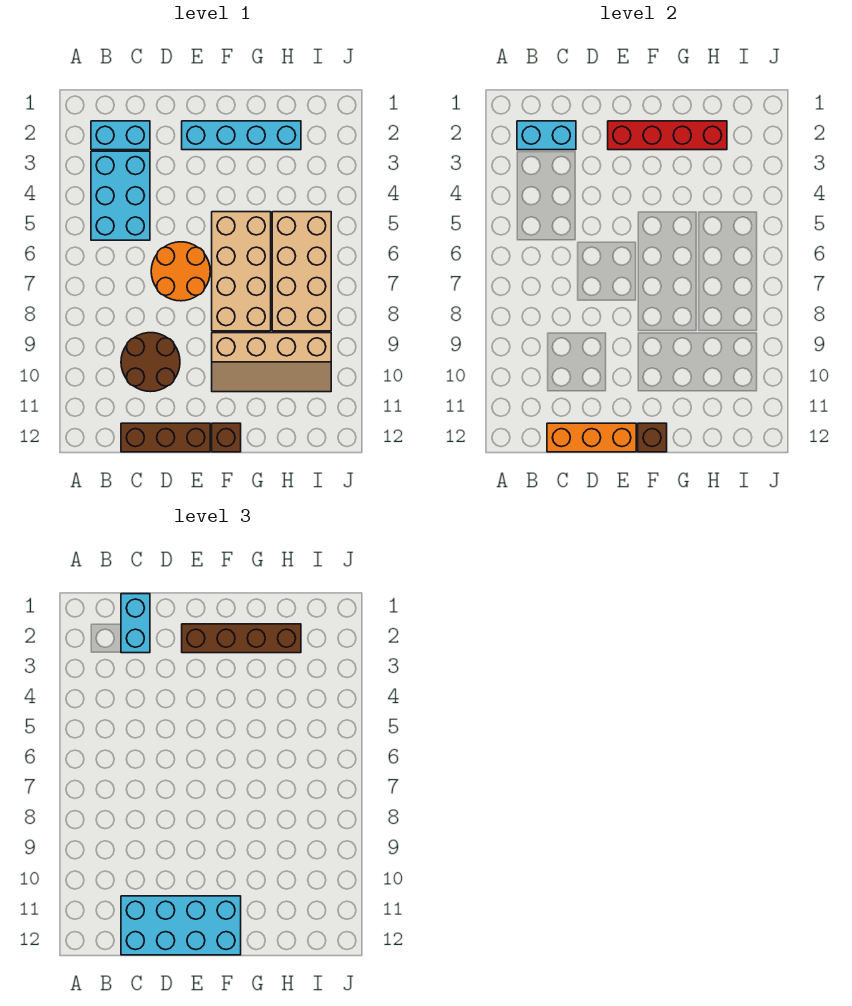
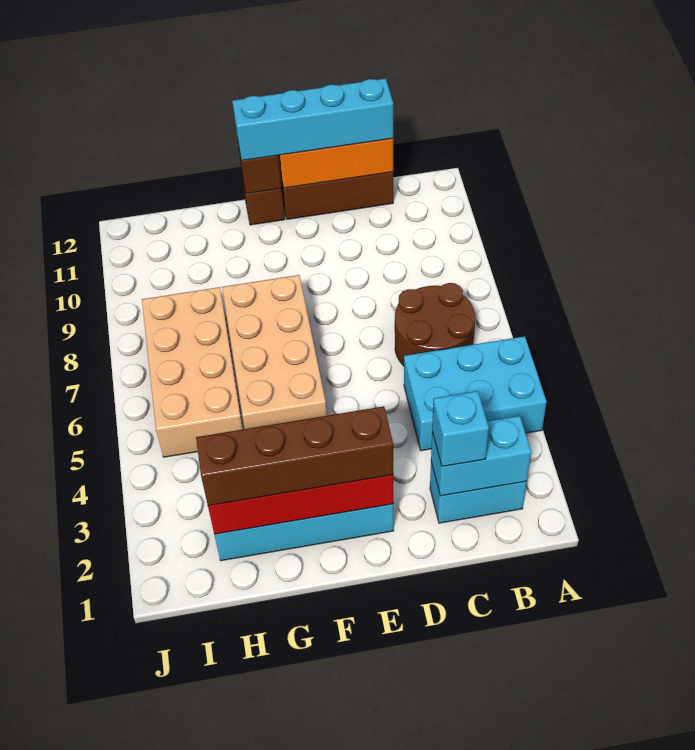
cyan 2x3 brick [91,151,150,240] -> cyan 2x3 brick turned to [404,336,547,451]
cyan 1x2 brick [121,594,150,653] -> cyan 1x1 brick [432,391,489,466]
brown 2x2 round brick [121,333,180,392] -> brown 2x2 round brick moved to [395,283,475,366]
cyan 2x4 brick [121,896,241,955] -> cyan 1x4 brick [232,78,393,161]
orange 2x2 round brick [151,242,210,301] -> none
tan 2x4 slope [212,333,331,392] -> none

